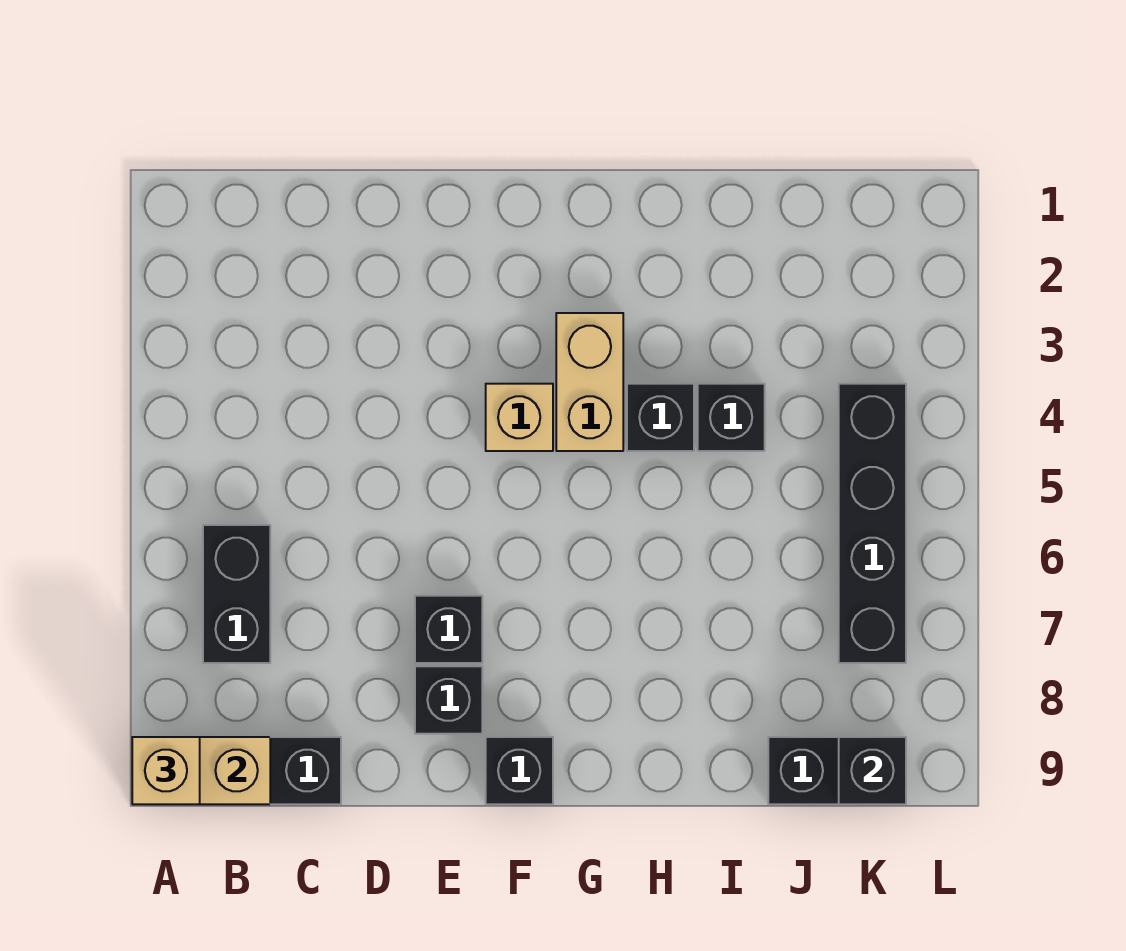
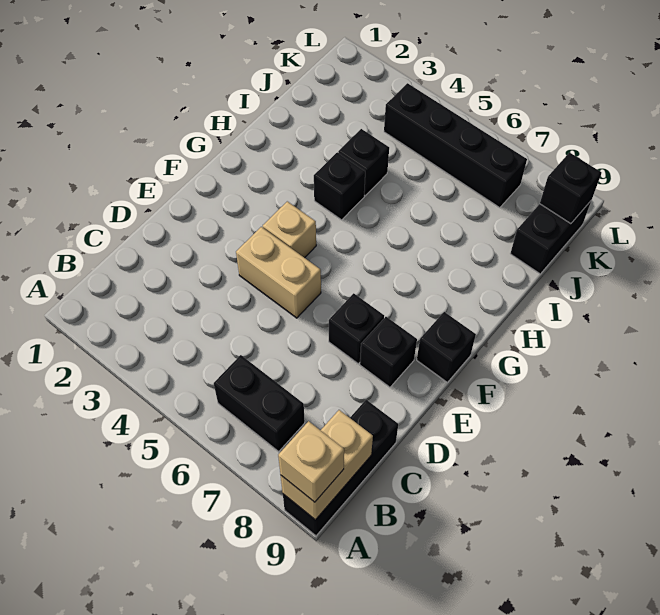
tan 1x2 brick [556,313,623,451] -> tan 1x2 brick moved to [236,227,321,318]

